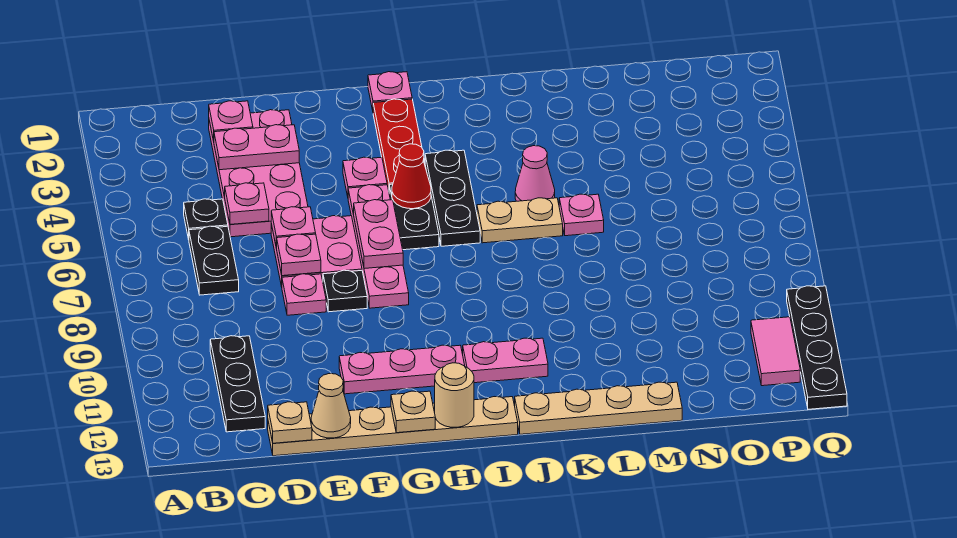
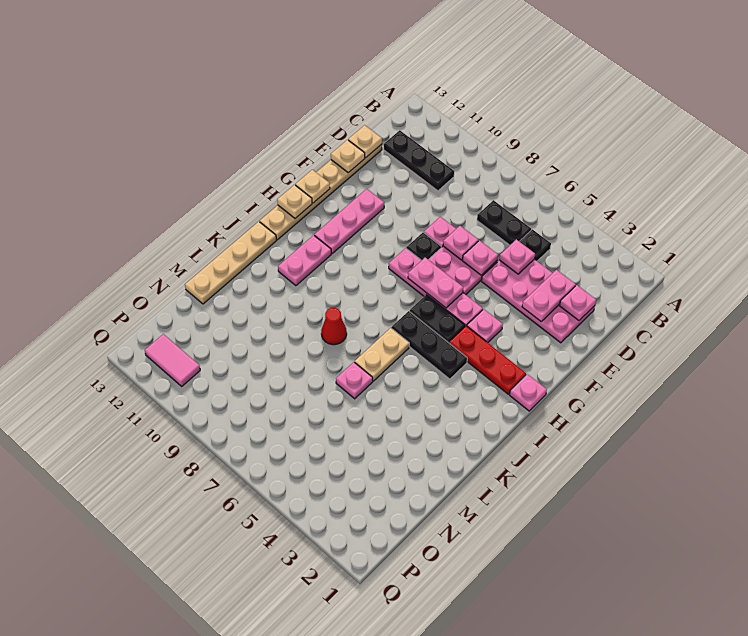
tan 1x1 cone [311,374,351,438] -> tan 1x1 plate [331,140,365,173]
red 1x1 cone [392,144,431,209] -> red 1x1 cone moved to [321,308,347,345]
tan 1x1 round brick [435,363,474,427] -> tan 1x1 plate [277,185,312,218]
pink 1x1 cone [515,146,555,201] -> none
black 1x4 plate [787,286,847,409] -> none

